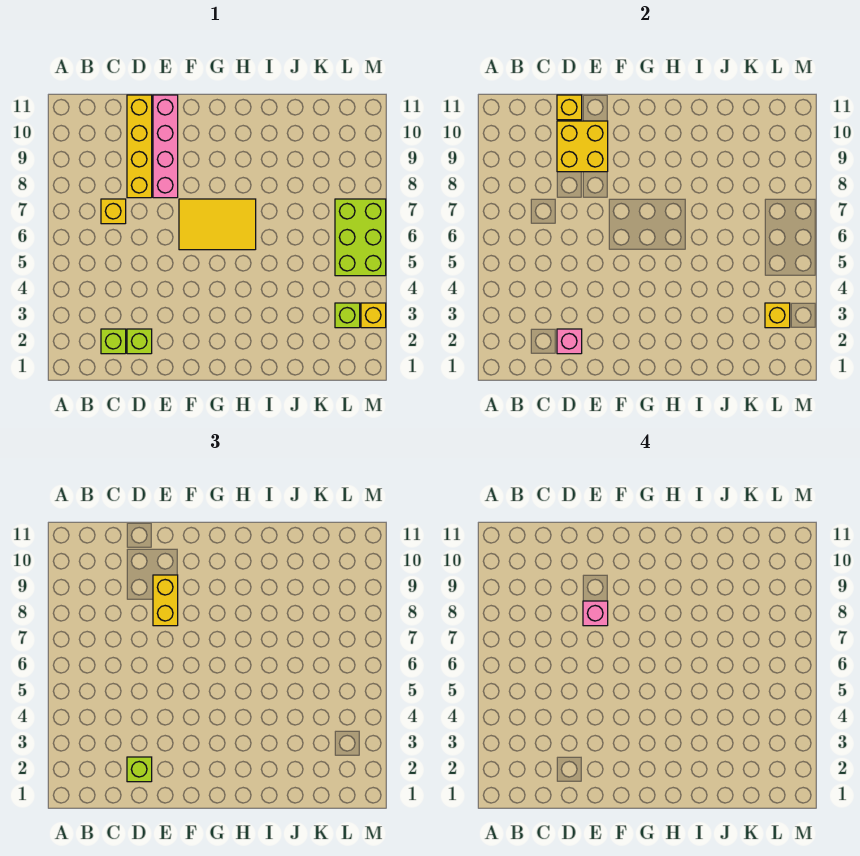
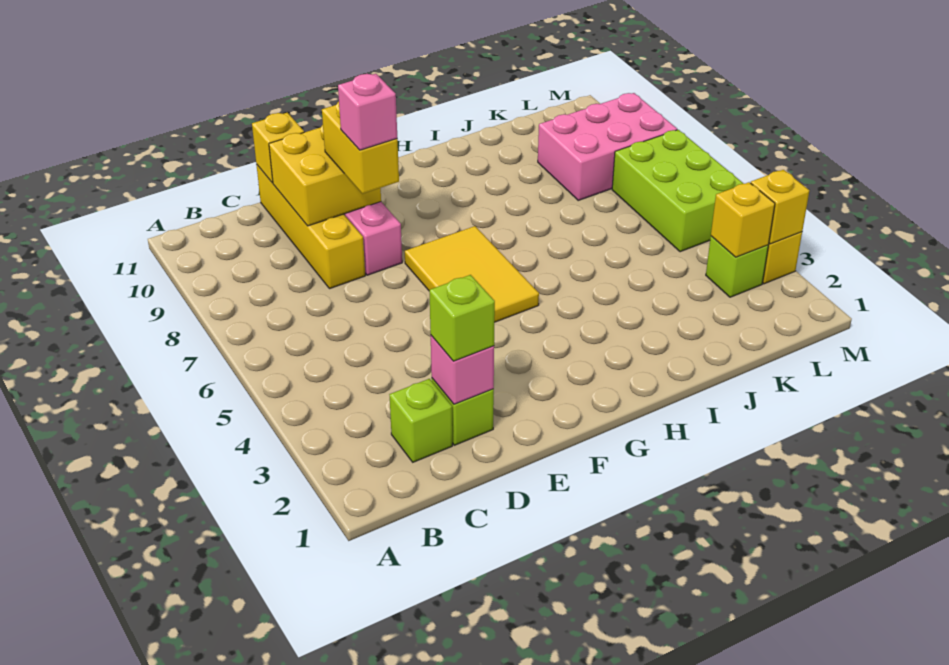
yellow 1x1 brick [101,199,126,224] -> yellow 1x1 brick moved to [751,170,810,244]
yellow 2x3 tile [179,199,256,250] -> yellow 2x3 tile turned to [405,226,539,322]
none -> pink 2x3 brick [538,93,677,200]

